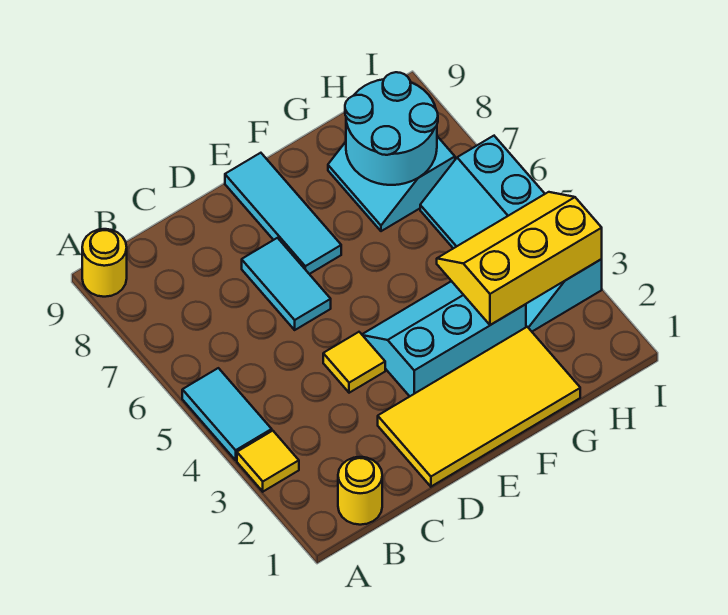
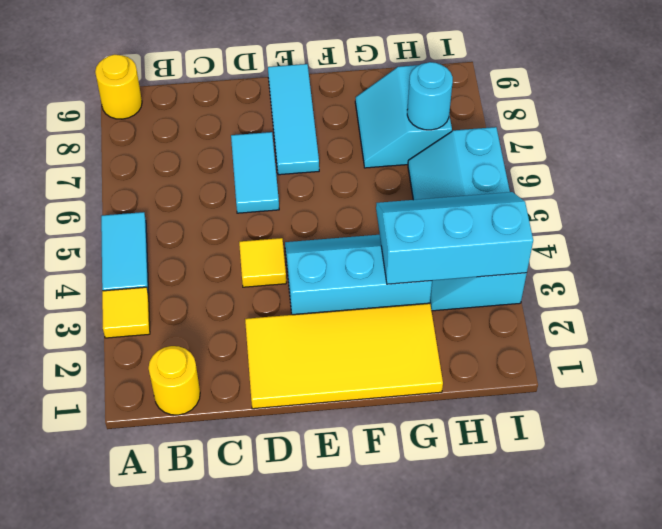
yellow 2x3 slope [437,192,602,325] -> cyan 2x3 slope [376,192,533,284]
cyan 2x2 round brick [345,72,438,185] -> cyan 1x1 round brick [407,62,453,130]

